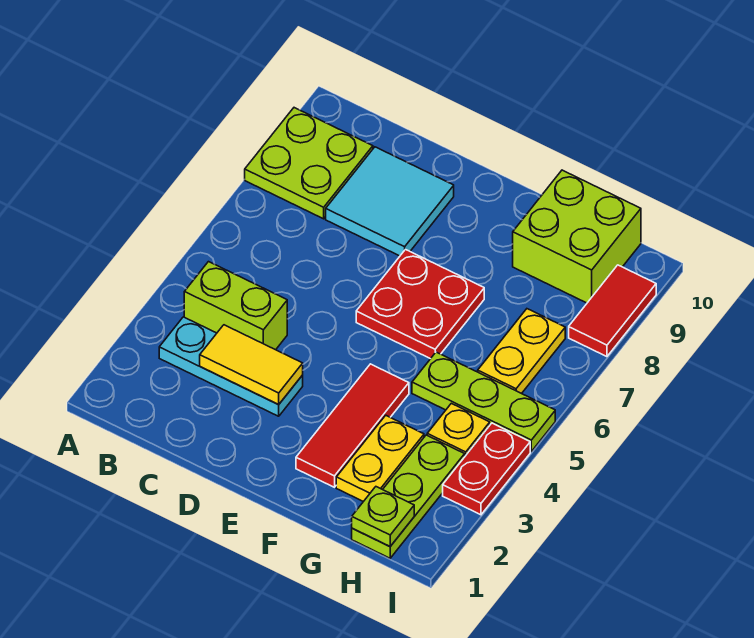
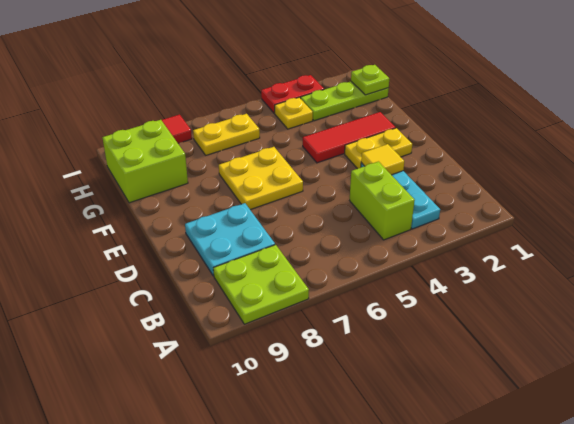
yellow 1x2 tile [200,325,303,405] -> yellow 1x1 tile [361,144,404,175]
cyan 2x2 tile [326,147,454,256] -> cyan 2x2 plate [185,203,275,276]
red 2x2 plate [356,250,484,359] -> yellow 2x2 plate [219,147,303,210]
yellow 1x2 plate [336,415,424,502] -> yellow 1x2 plate moved to [345,128,412,169]
lime 1x3 plate [412,352,555,451] -> none

